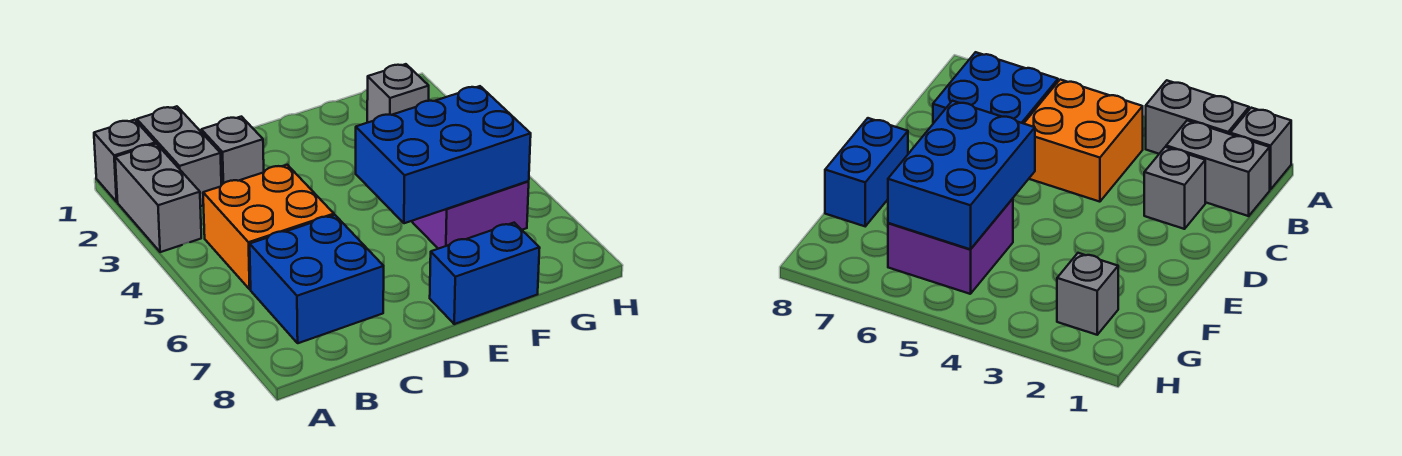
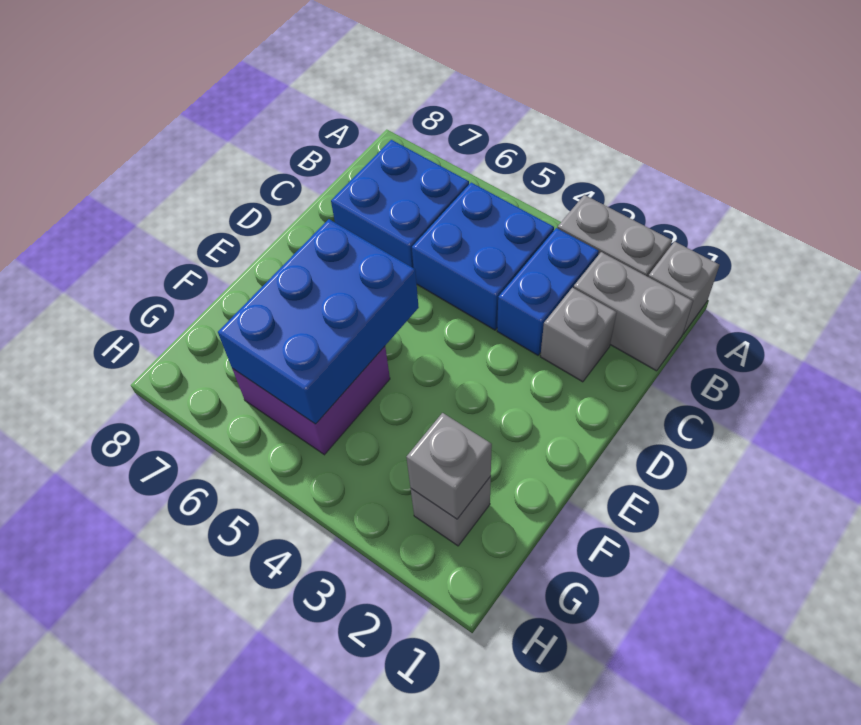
orange 2x2 brick [203,165,334,289] -> blue 2x2 brick [412,183,554,330]
blue 1x2 brick [430,223,540,324] -> blue 1x2 brick moved to [497,228,599,355]
none -> grey 1x1 brick [406,413,492,519]

